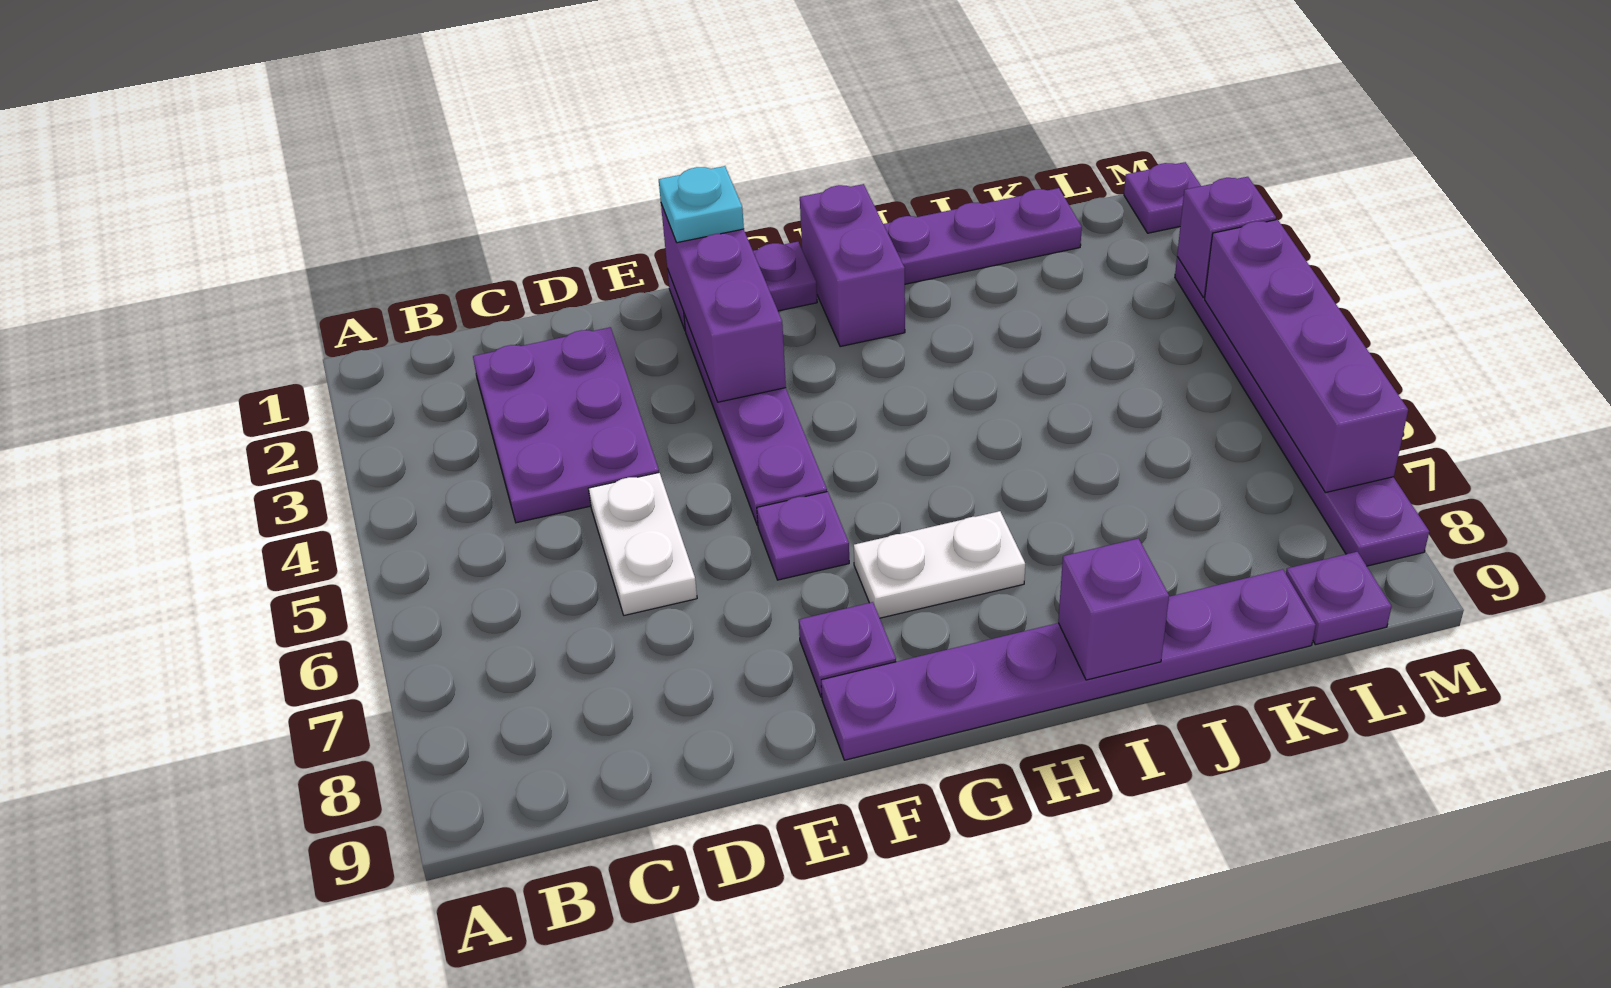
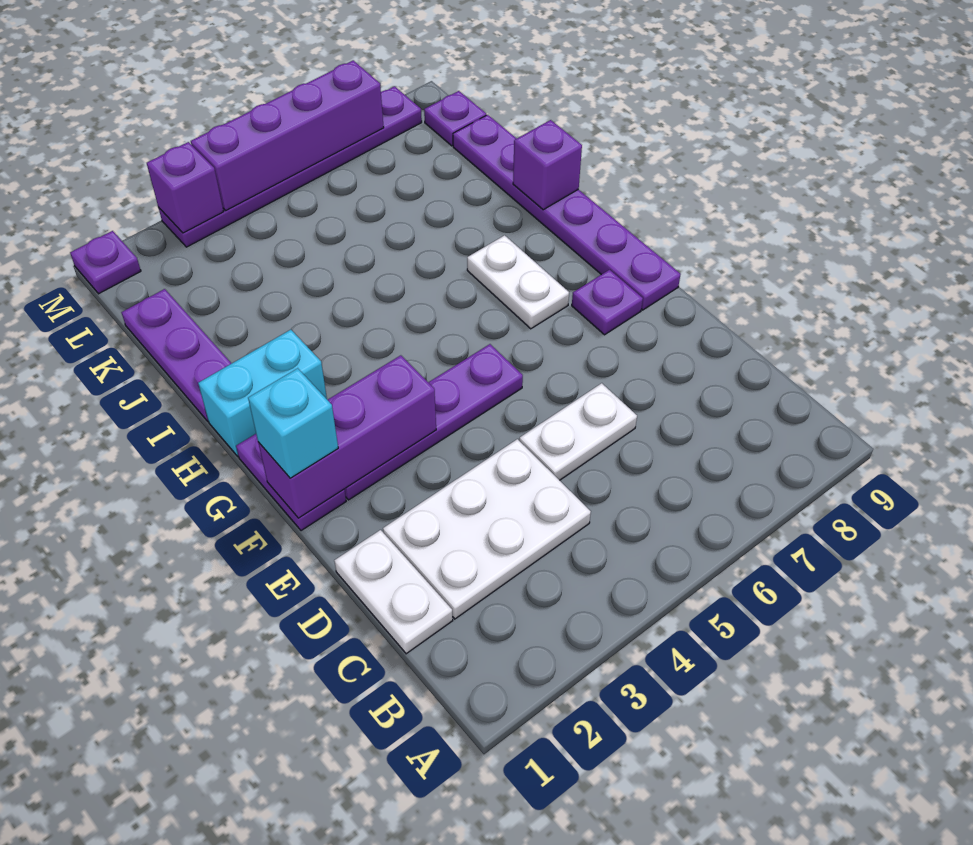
none -> white 1x2 plate [334,530,453,654]
purple 2x3 plate [473,327,659,523] -> white 2x3 plate [383,439,591,619]
cyan 1x1 plate [659,166,744,243] -> cyan 1x1 brick [248,368,338,478]
purple 1x1 plate [757,492,849,580] -> none
purple 1x2 brick [800,184,905,347] -> cyan 1x2 brick [198,329,327,456]

